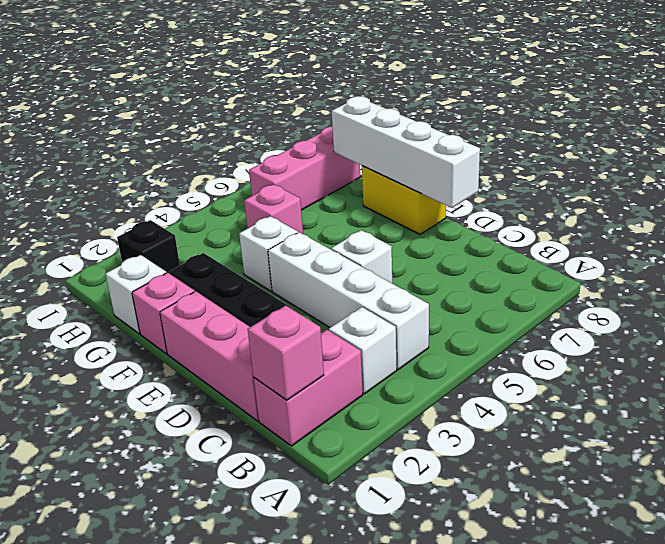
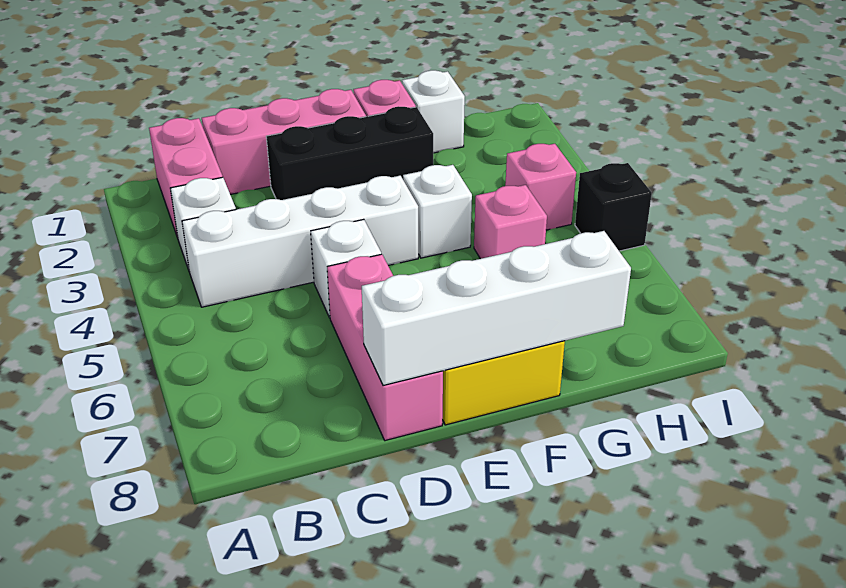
pink 1x1 brick [248,306,324,400] -> pink 1x1 brick moved to [505,144,576,230]
black 1x1 brick [117,220,180,274] -> black 1x1 brick moved to [575,163,652,251]
pink 1x3 brick [249,127,360,210] -> pink 1x3 brick moved to [327,254,443,441]

